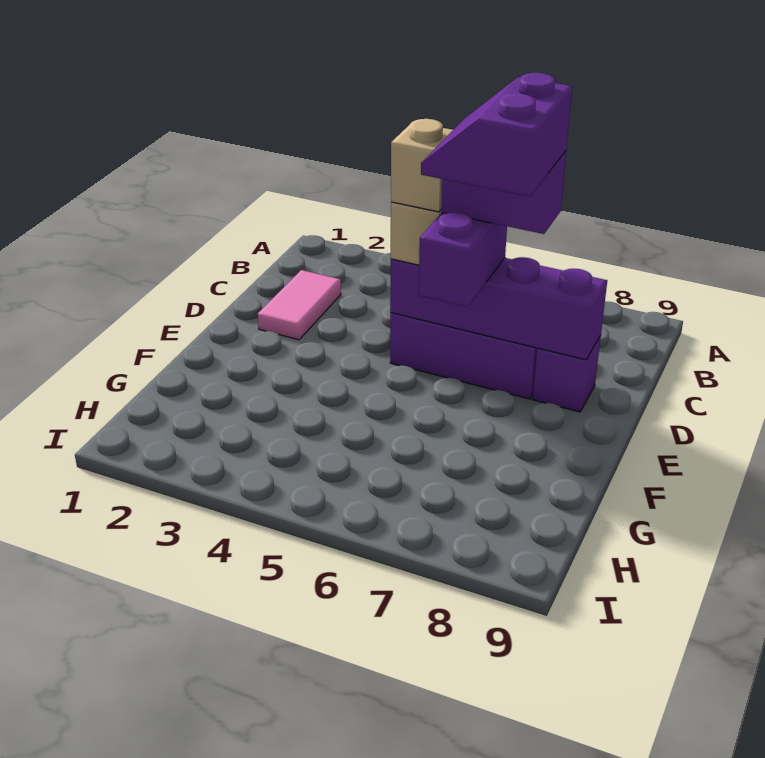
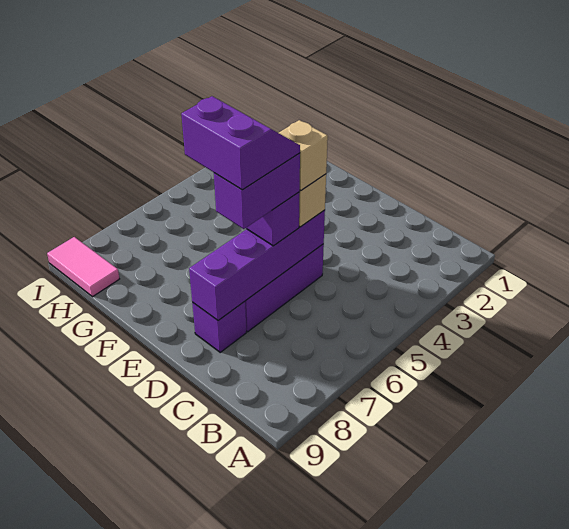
pink 1x2 tile [258,270,341,340] -> pink 1x2 tile moved to [47,237,119,297]

